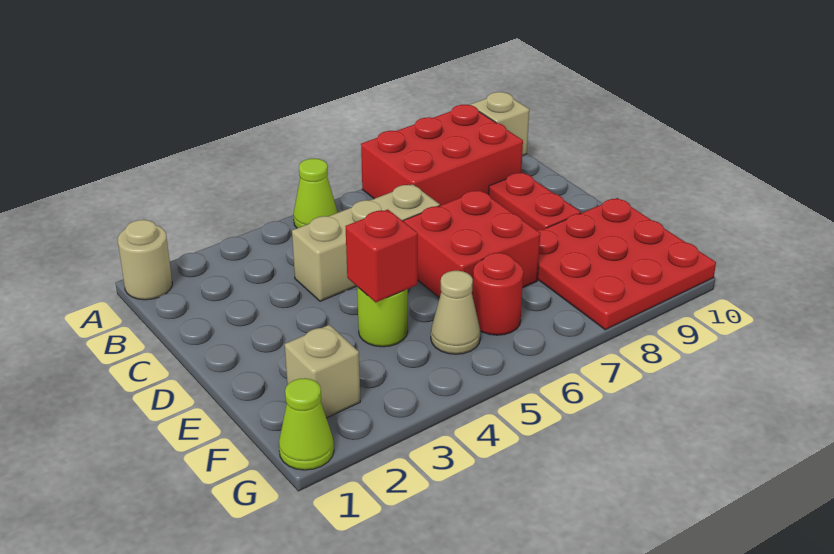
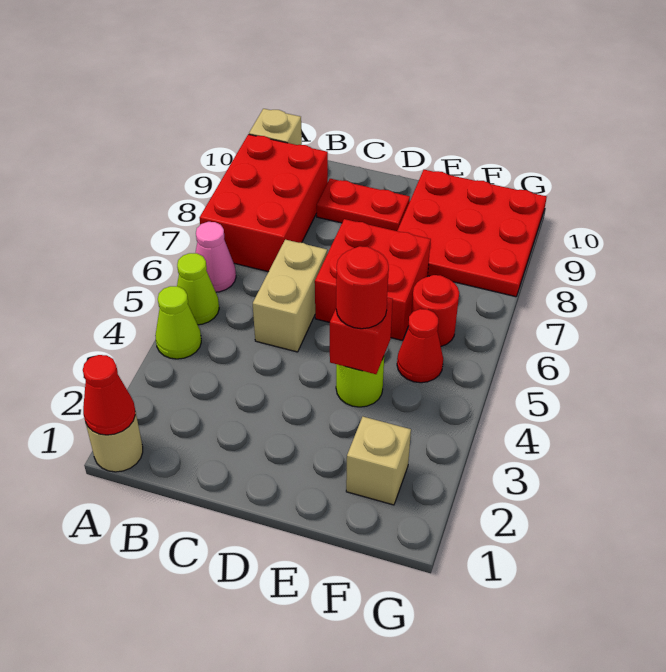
none -> red 1x1 cone [83,355,135,435]
none -> pink 1x1 cone [196,222,236,292]
tan 1x3 brick [292,184,440,301] -> tan 1x2 brick [253,240,327,352]
none -> red 1x1 round brick [336,246,389,329]
tan 1x1 cone [431,271,480,354] -> red 1x1 cone [397,309,443,383]
lime 1x1 cone [279,378,334,470] -> lime 1x1 cone moved to [155,286,201,359]

